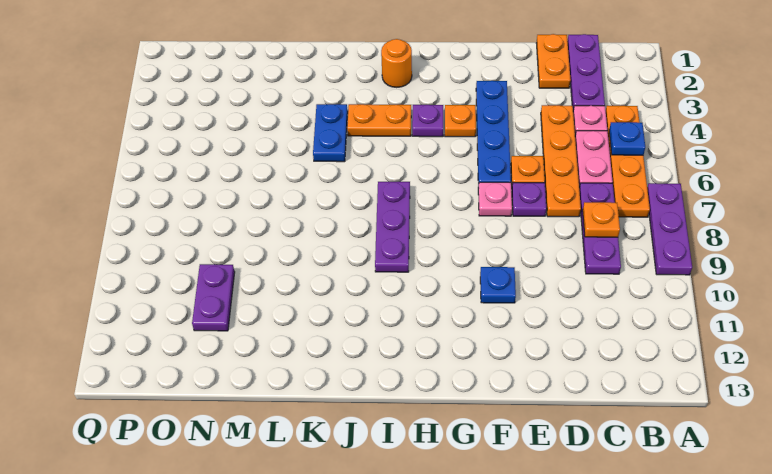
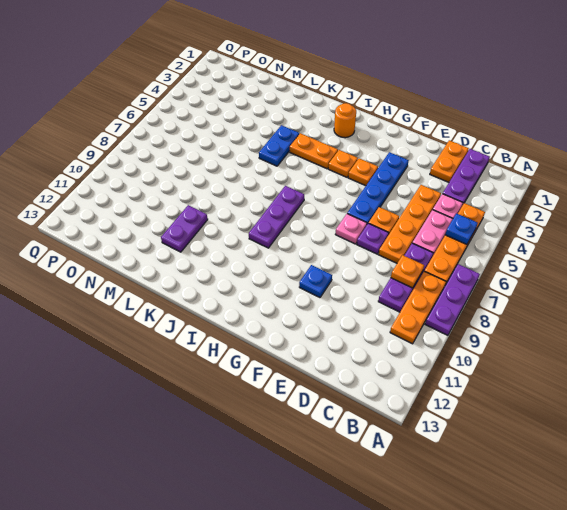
none -> orange 1x3 plate [390,271,446,344]
purple 1x1 plate [412,105,443,137] -> orange 1x1 plate [328,150,358,177]
purple 1x2 plate [192,264,235,331] -> purple 1x2 plate moved to [161,205,208,252]

